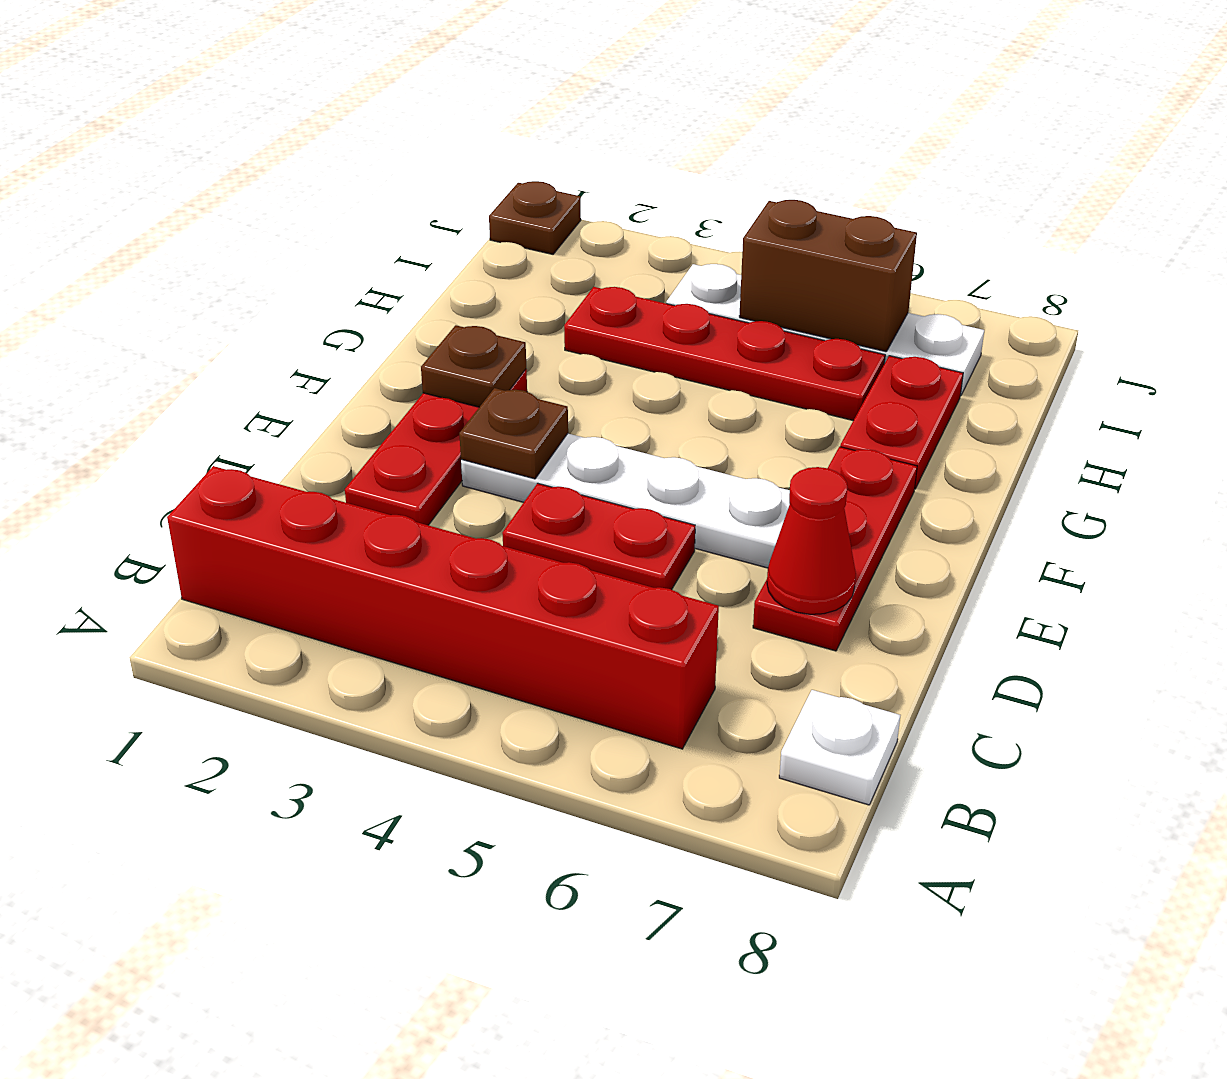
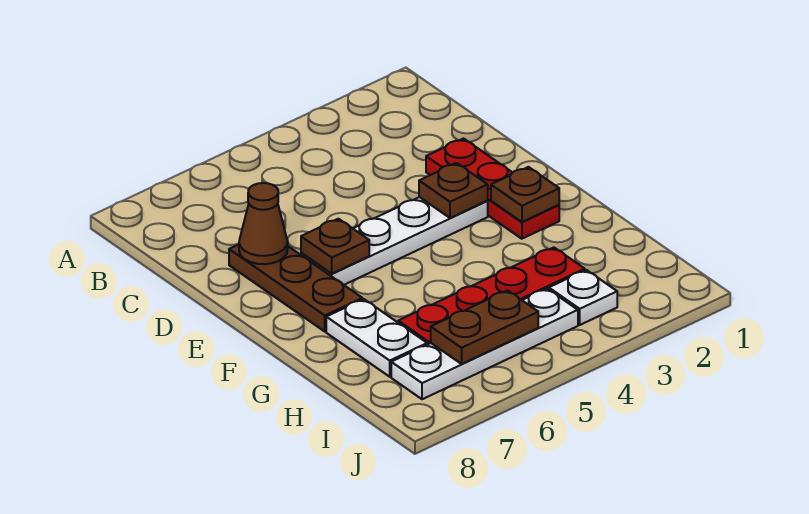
red 1x6 brick [167,466,719,749] -> none
white 1x1 plate [779,690,900,805] -> white 1x1 plate moved to [549,270,617,325]
red 1x2 plate [502,483,695,590] -> none
red 1x3 plate [753,447,917,651] -> brown 1x3 plate [229,245,362,331]
red 1x1 cone [767,467,856,614] -> brown 1x1 cone [239,183,288,264]
red 1x2 plate [840,356,963,489] -> white 1x2 plate [326,299,427,377]
brown 1x2 brick [739,200,917,352] -> brown 1x2 plate [431,290,538,364]
brown 1x1 plate [489,181,581,254] -> brown 1x1 plate moved to [301,219,369,274]

